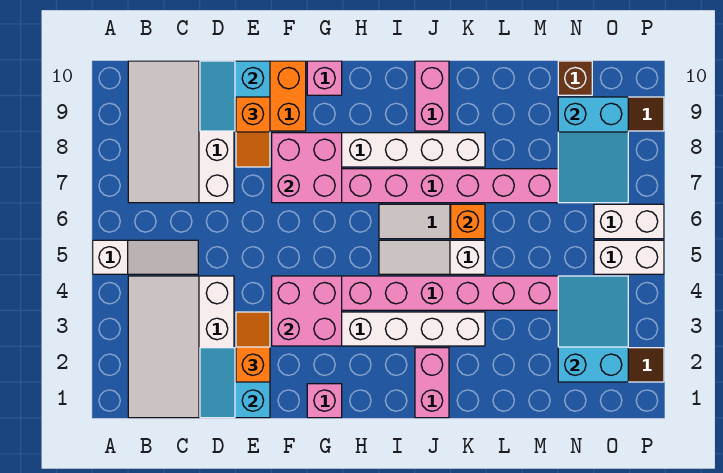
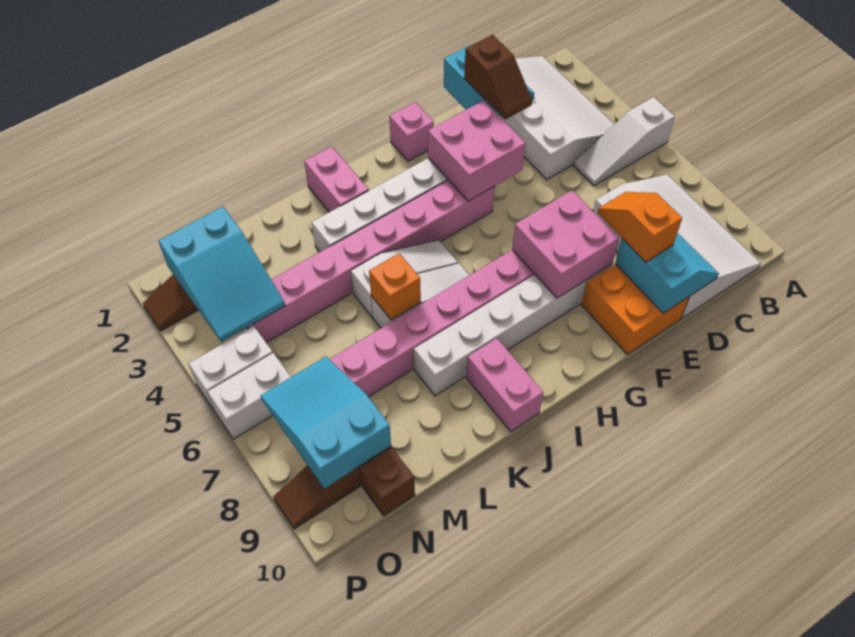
orange 1x2 slope [236,312,270,382] -> brown 1x2 slope [464,35,532,120]
pink 1x1 brick [307,61,342,95] -> none

